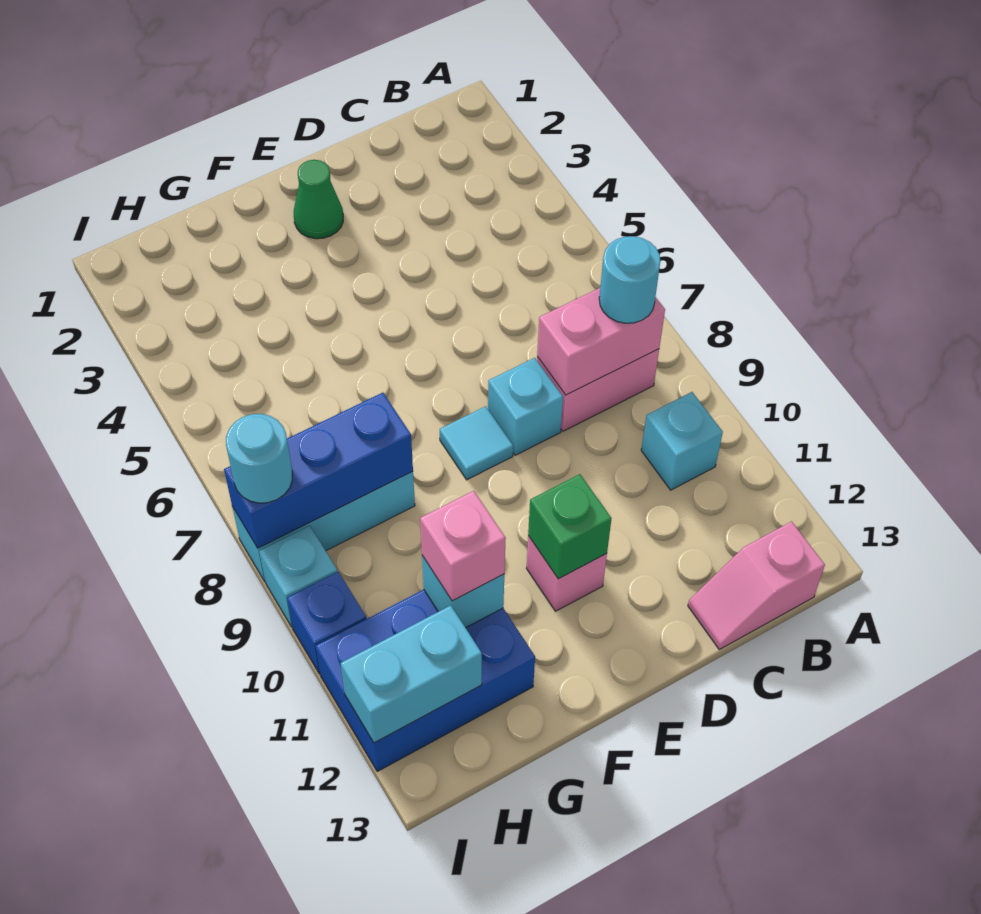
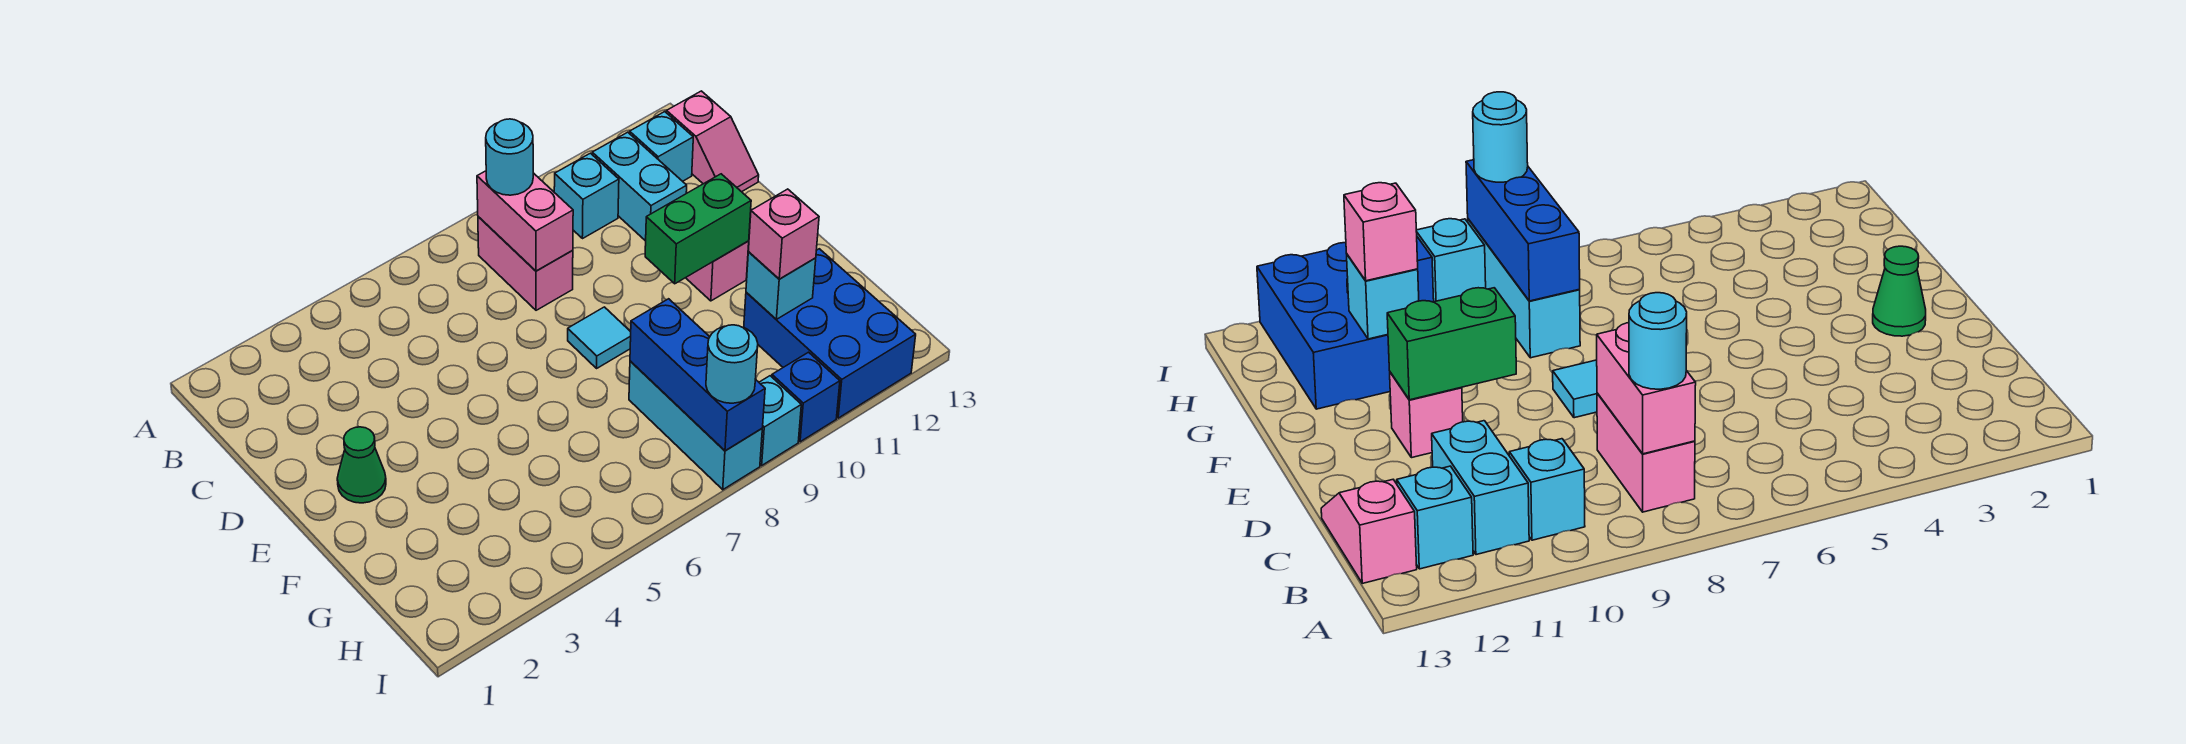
cyan 1x1 brick [488,358,563,455] -> cyan 1x1 brick moved to [630,112,693,181]
green 1x1 brick [528,474,612,579] -> green 1x2 brick [645,174,751,284]
cyan 1x2 brick [341,605,482,743] -> cyan 1x2 brick moved to [592,132,687,241]

